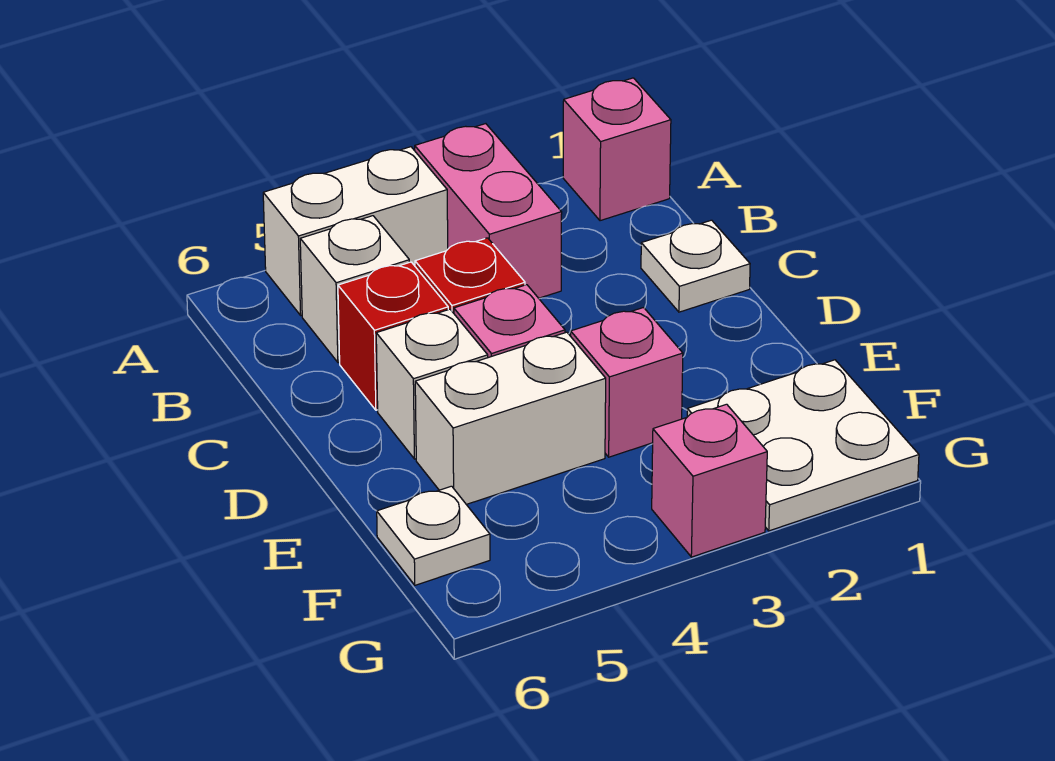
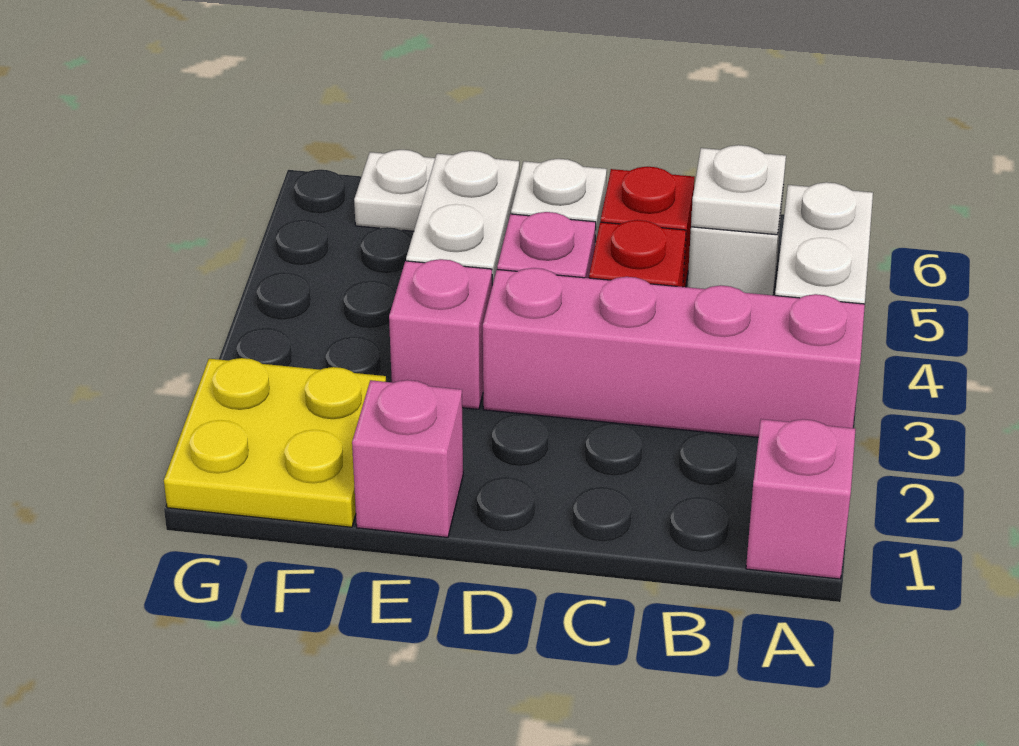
pink 1x2 brick [415,124,562,298] -> pink 1x4 brick [483,268,865,437]
white 1x1 plate [641,220,750,312] -> white 1x1 plate moved to [691,145,786,235]
white 2x2 plate [687,360,919,531] -> yellow 2x2 plate [164,358,386,527]
pink 1x1 brick [652,404,767,557] -> pink 1x1 brick moved to [352,380,463,537]

